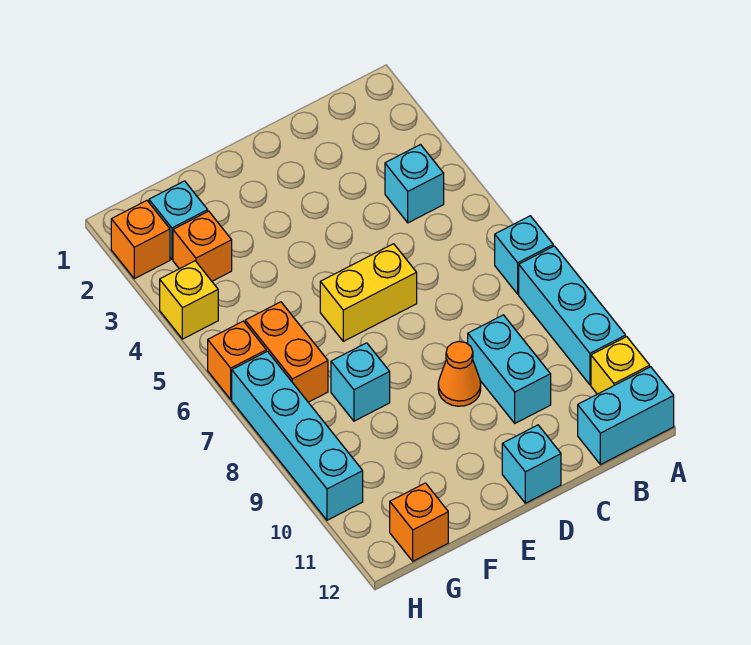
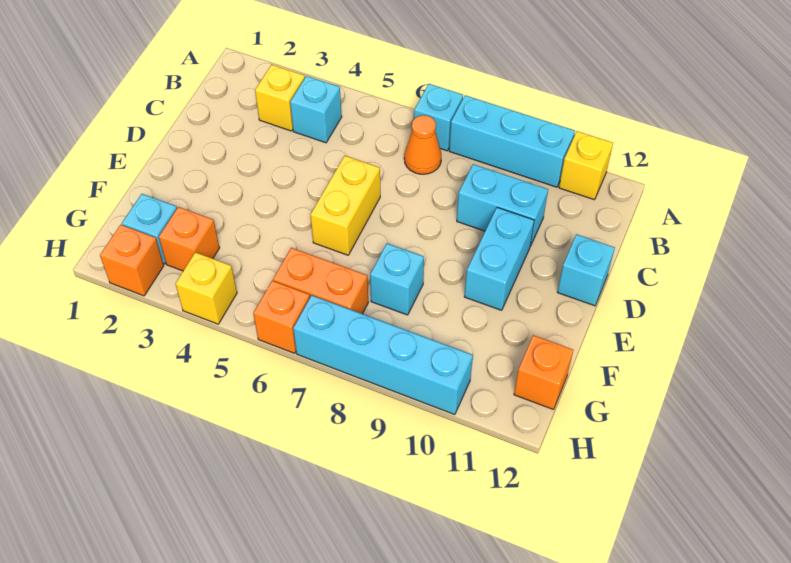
cyan 1x2 brick [578,367,674,465] -> cyan 1x2 brick moved to [464,207,534,310]
none -> yellow 1x1 brick [255,65,305,131]
orange 1x1 cone [438,342,481,406] -> orange 1x1 cone moved to [404,115,441,174]

